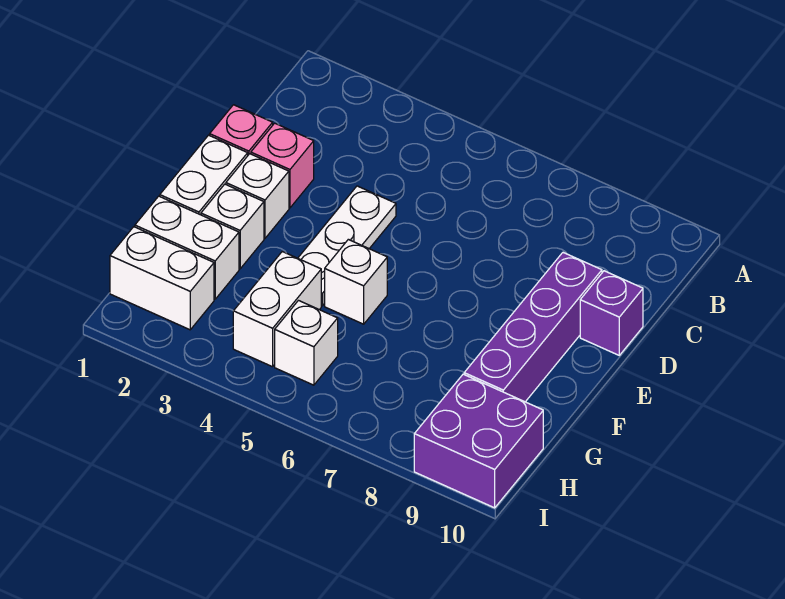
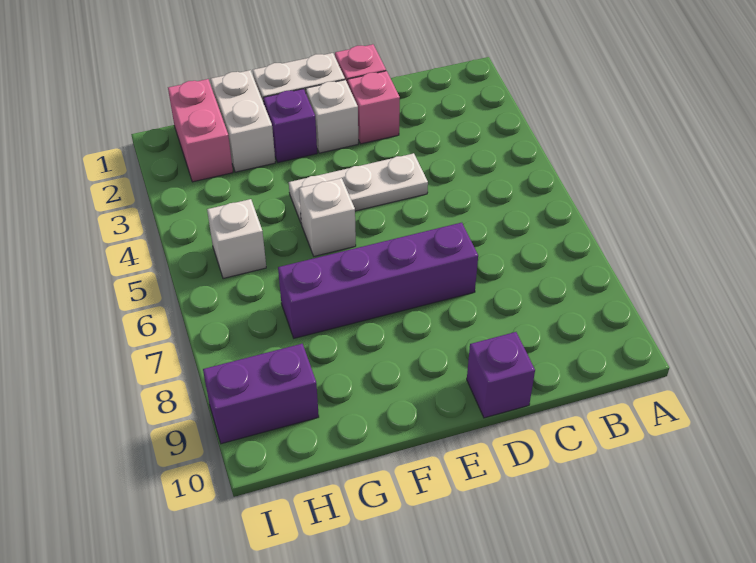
purple 1x4 brick [464,253,602,402] -> purple 1x4 brick moved to [278,223,478,338]
white 1x1 brick [201,184,264,269] -> purple 1x1 brick [264,89,317,163]
white 1x2 brick [233,252,321,367] -> none
white 1x2 brick [110,227,214,330] -> pink 1x2 brick [168,79,233,182]
purple 2x2 brick [414,374,543,508] -> purple 1x2 brick [203,344,319,444]

